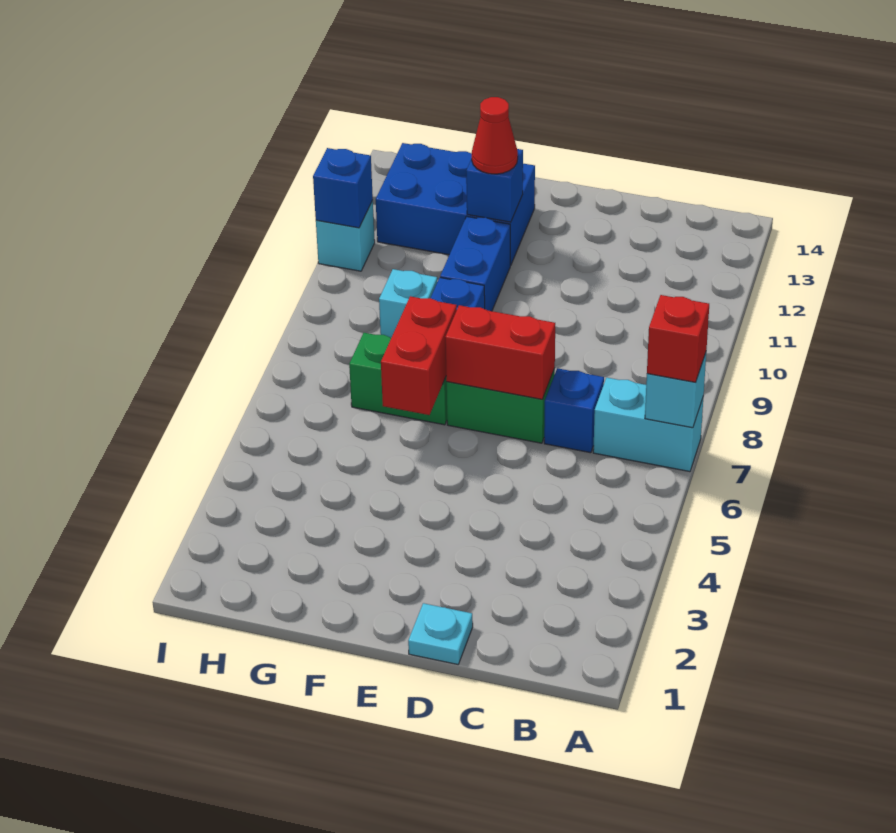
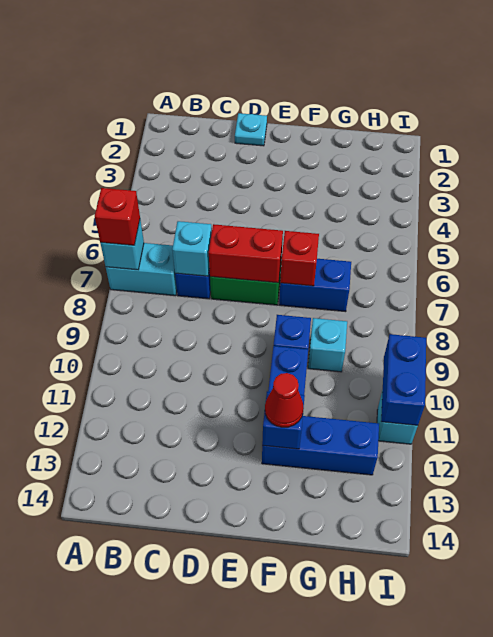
none -> cyan 1x1 brick [172,221,212,276]
red 1x2 brick [381,296,457,415] -> red 1x1 brick [280,231,319,286]
green 1x2 brick [349,333,447,425] -> blue 1x2 brick [279,259,351,312]
blue 2x3 brick [376,143,535,266] -> blue 1x3 brick [262,416,379,475]
blue 1x1 brick [313,148,373,228] -> blue 1x2 brick [381,334,426,425]

